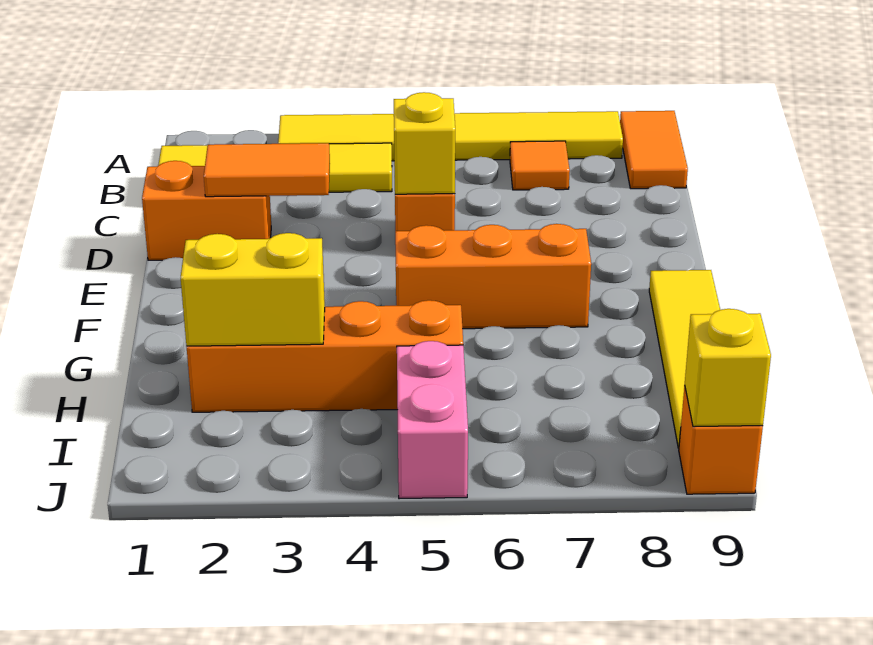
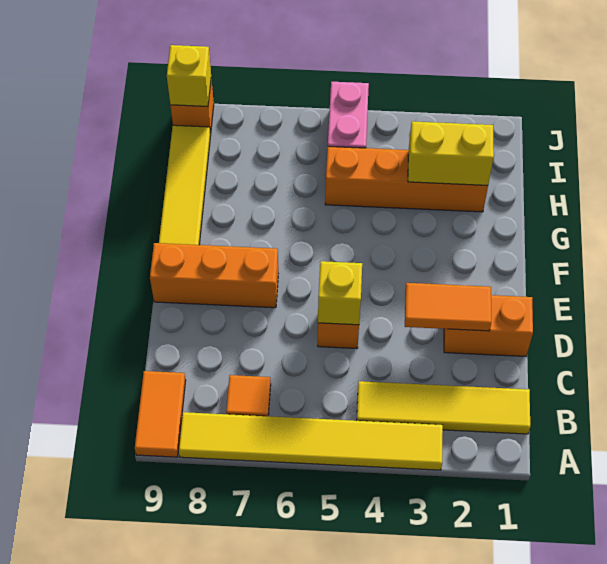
orange 1x3 brick [395,224,591,329] -> orange 1x3 brick moved to [150,243,278,308]

